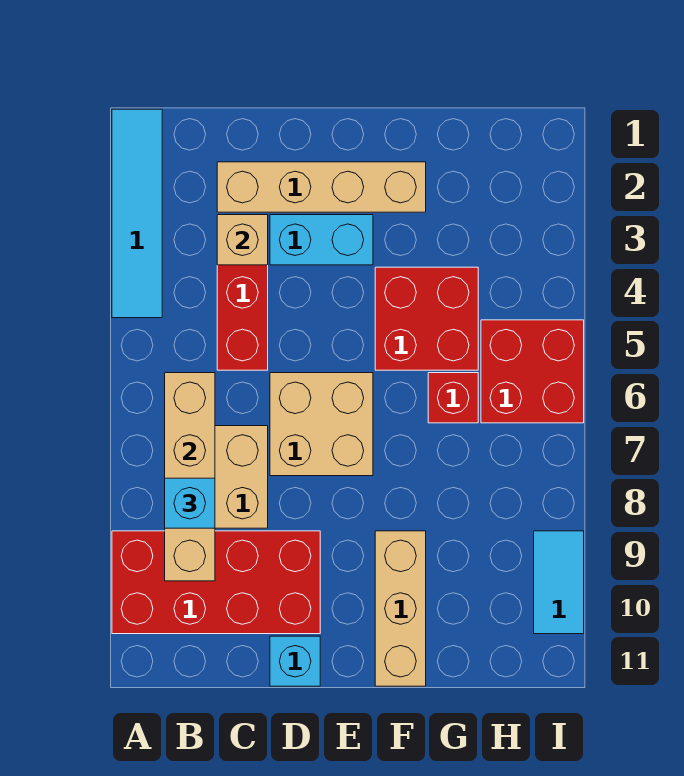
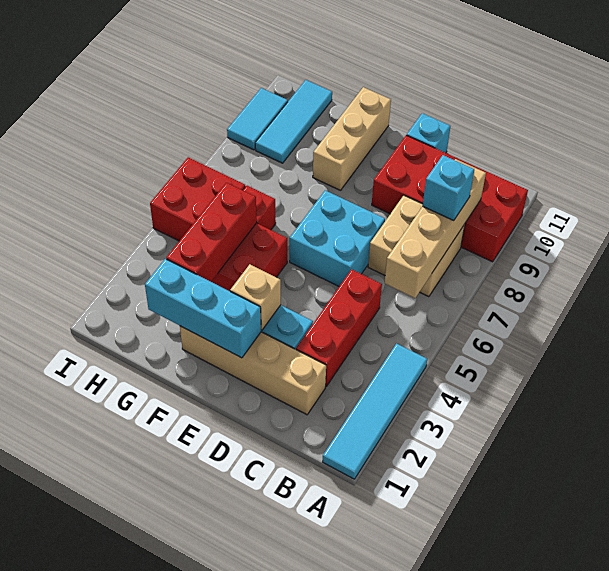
tan 1x1 brick [217,215,268,265] -> tan 1x1 brick moved to [230,264,281,330]
tan 2x2 brick [270,373,373,476] -> cyan 2x2 brick [290,190,385,286]
none -> cyan 1x3 brick [145,259,261,358]
none -> red 1x3 brick [166,183,257,282]
none -> cyan 1x3 tile [255,80,332,163]

